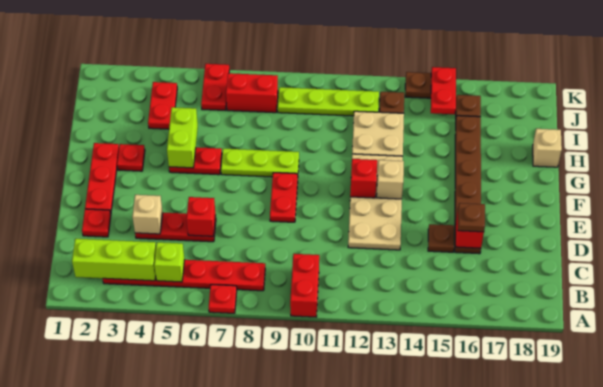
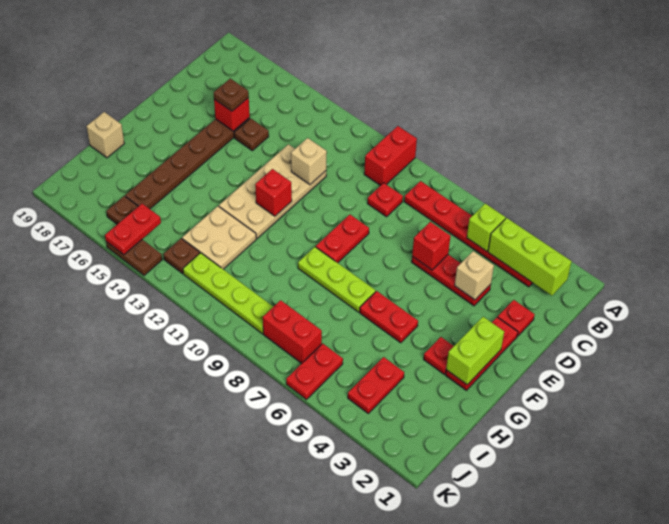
red 1x1 plate [209,285,237,313] -> red 1x1 plate moved to [367,183,403,217]
tan 1x1 brick [377,160,404,199] -> tan 1x1 brick moved to [291,138,327,185]
lime 1x2 brick [167,107,198,168] -> lime 1x2 brick moved to [446,317,504,385]

